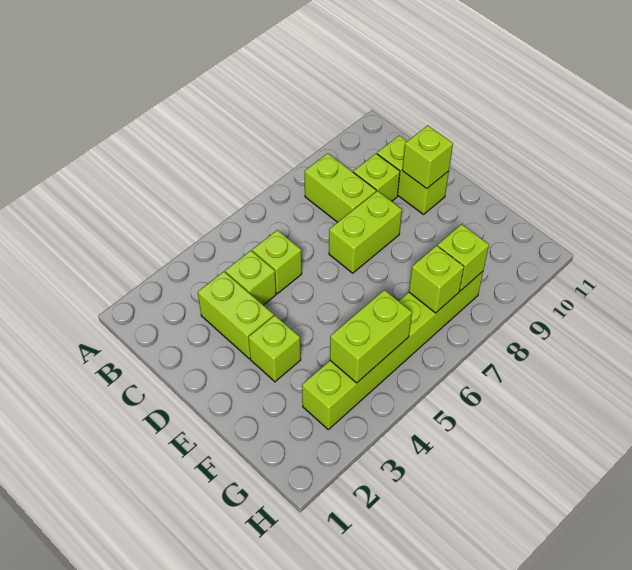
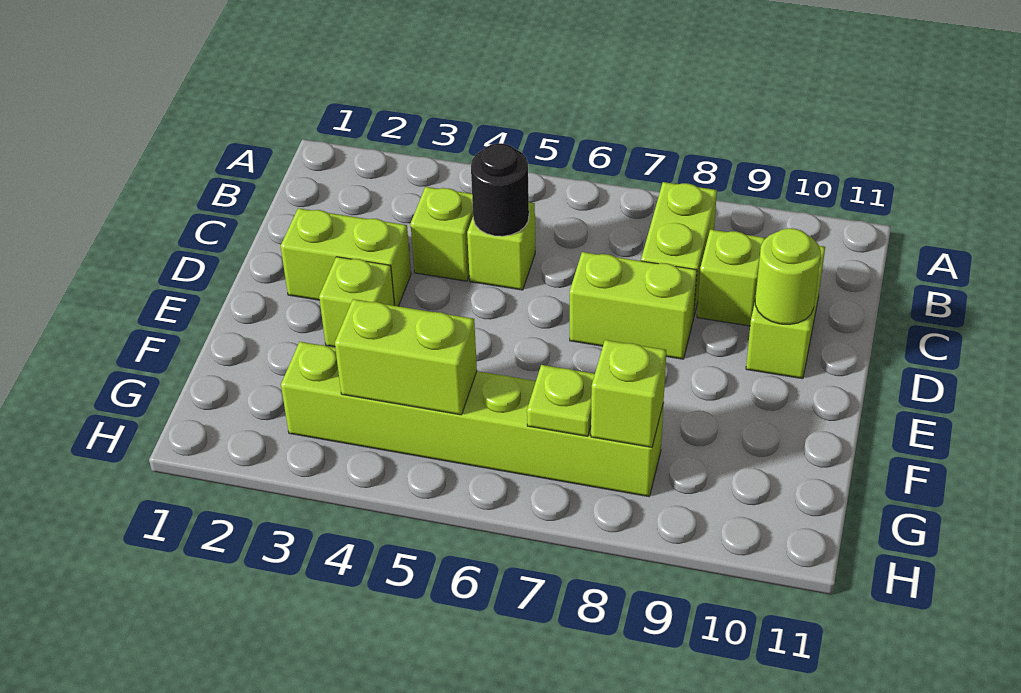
lime 1x2 brick [198,272,274,359] -> lime 1x2 brick turned to [281,208,411,306]
none -> black 1x1 round brick [471,143,529,236]
lime 1x1 brick [402,125,453,189] -> lime 1x1 round brick [755,228,821,324]
lime 1x1 brick [409,246,464,313] -> lime 1x1 plate [527,365,595,436]

